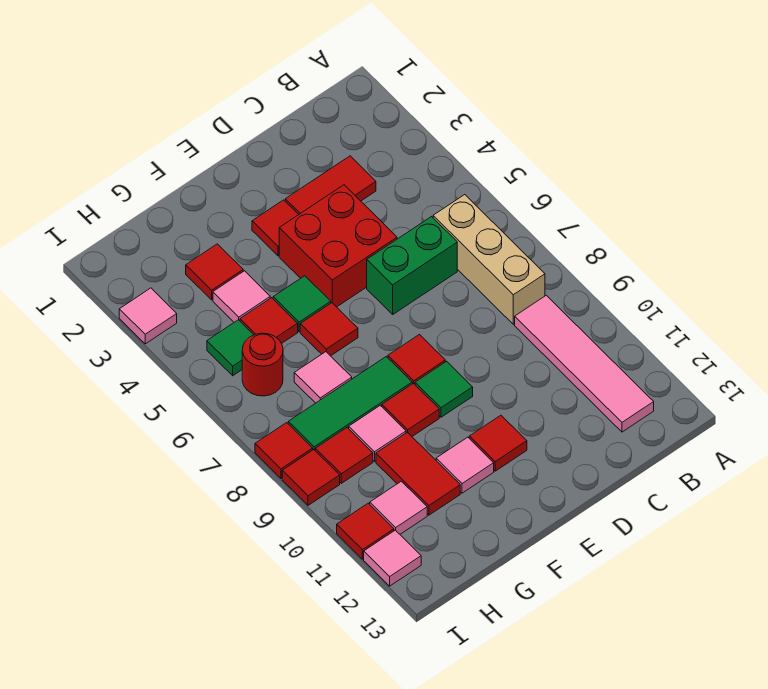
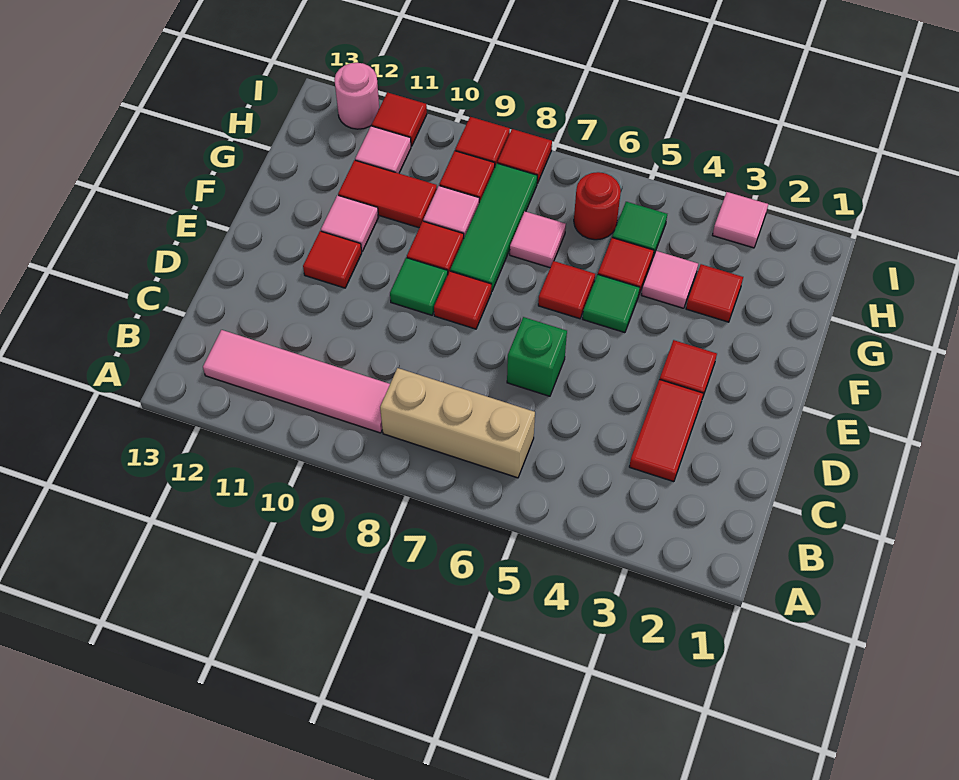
green 1x2 brick [367,217,457,314] -> green 1x1 brick [507,317,567,396]
red 2x2 brick [279,185,397,307] -> none
pink 1x1 tile [364,530,421,586] -> pink 1x1 round brick [334,63,379,129]

